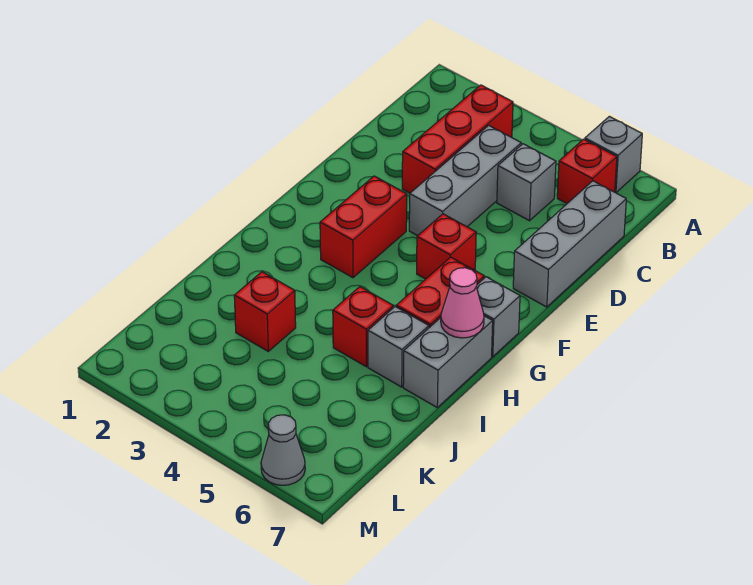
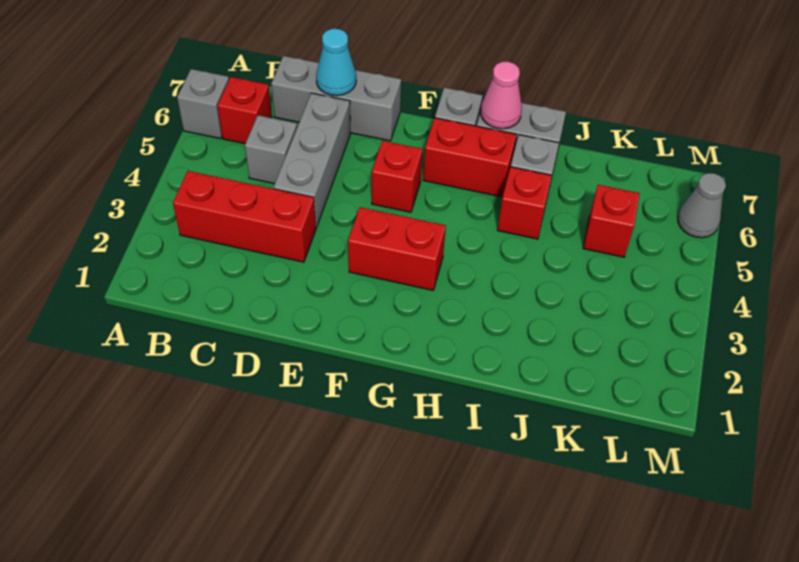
grey 1x3 brick [409,125,521,236] -> grey 1x3 brick turned to [273,93,351,228]
none -> cyan 1x1 cone [316,29,356,96]
red 1x1 brick [234,272,296,351] -> red 1x1 brick moved to [583,185,640,257]

